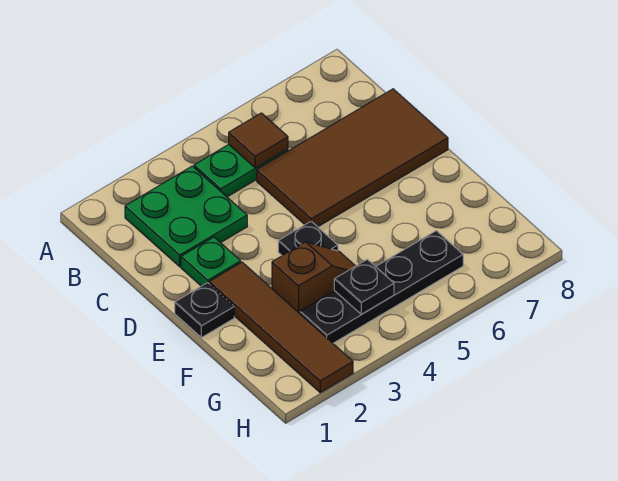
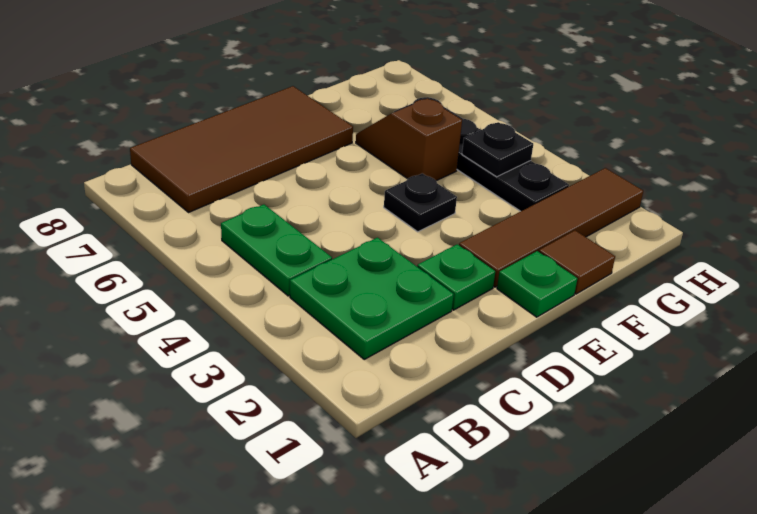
brown 1x1 tile [229,113,288,168] -> brown 1x1 tile moved to [539,231,615,294]
brown 2x4 tile [257,89,448,227] -> brown 2x4 tile turned to [130,86,353,213]
black 1x1 plate [175,283,234,338] -> green 1x1 plate [497,251,577,317]
brown 1x2 slope [272,242,355,313] -> brown 1x2 slope moved to [356,98,462,181]

